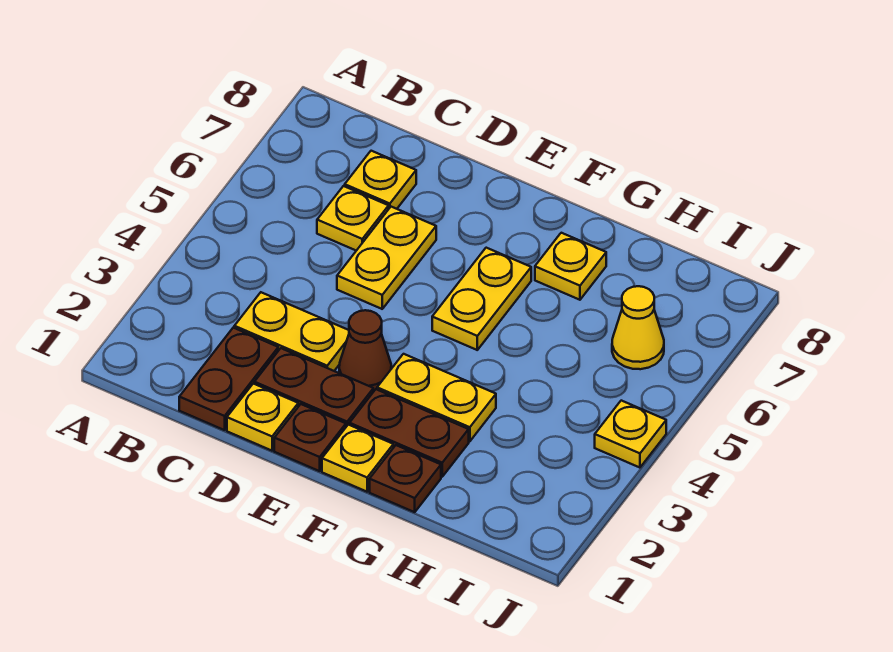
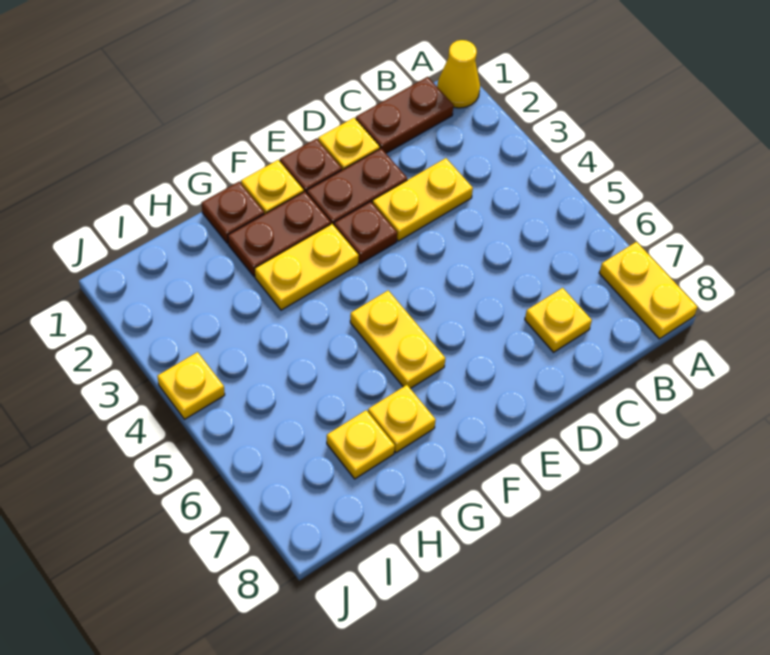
brown 1x2 plate [179,328,278,430] -> brown 1x2 plate turned to [356,77,454,153]
yellow 1x1 plate [317,186,389,251] -> yellow 1x1 plate moved to [327,410,395,479]
yellow 1x2 plate [337,207,436,309] -> yellow 1x2 plate moved to [599,242,697,339]
brown 1x1 cone [339,310,391,392] -> brown 1x1 plate [334,201,397,264]
yellow 1x1 cone [612,286,664,369] -> yellow 1x1 cone moved to [437,40,480,108]

